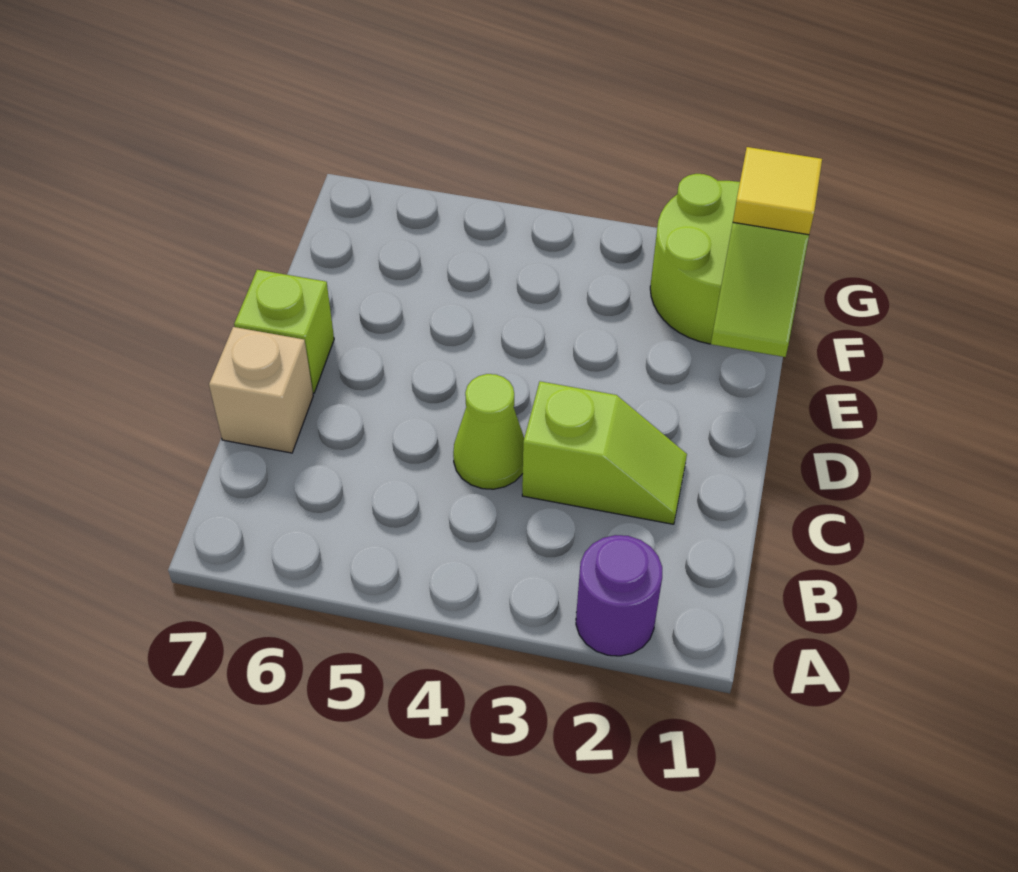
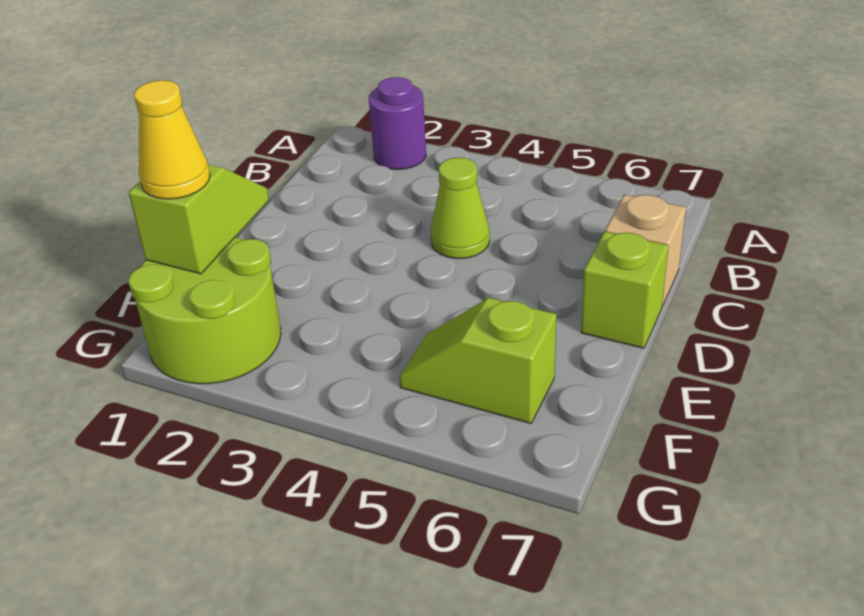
lime 1x2 slope [522,381,687,524] -> lime 1x2 slope moved to [399,298,556,423]
yellow 1x1 tile [733,147,822,235] -> yellow 1x1 cone [134,80,210,199]

